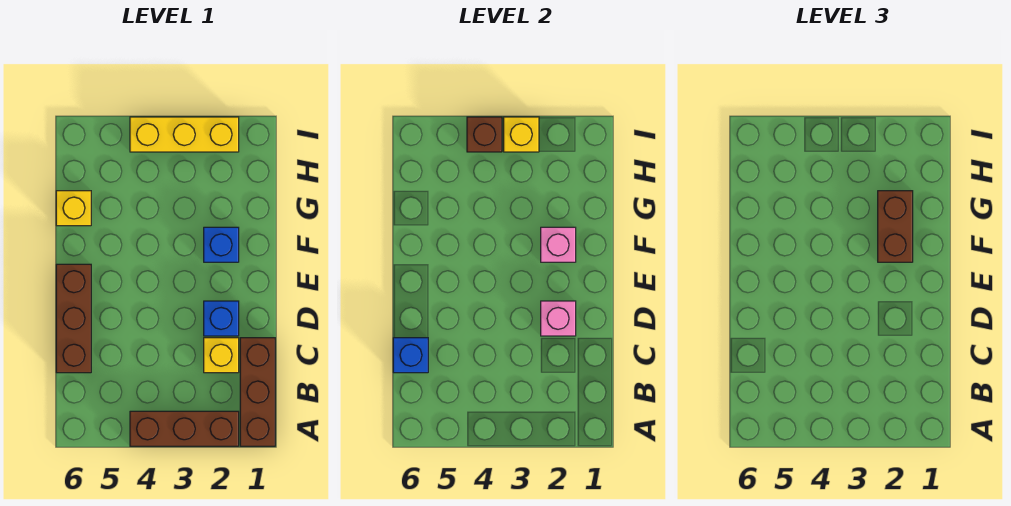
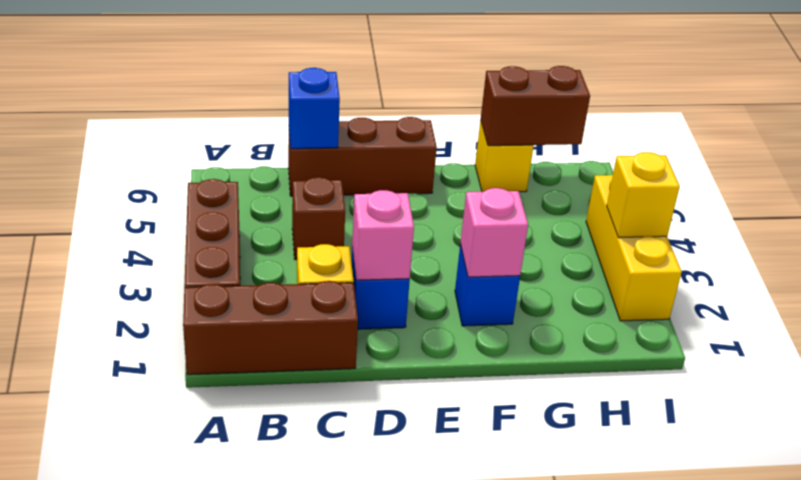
brown 1x2 brick [878,191,913,262] -> brown 1x2 brick moved to [481,66,590,146]
brown 1x1 brick [467,117,502,152] -> brown 1x1 brick moved to [292,177,345,259]

